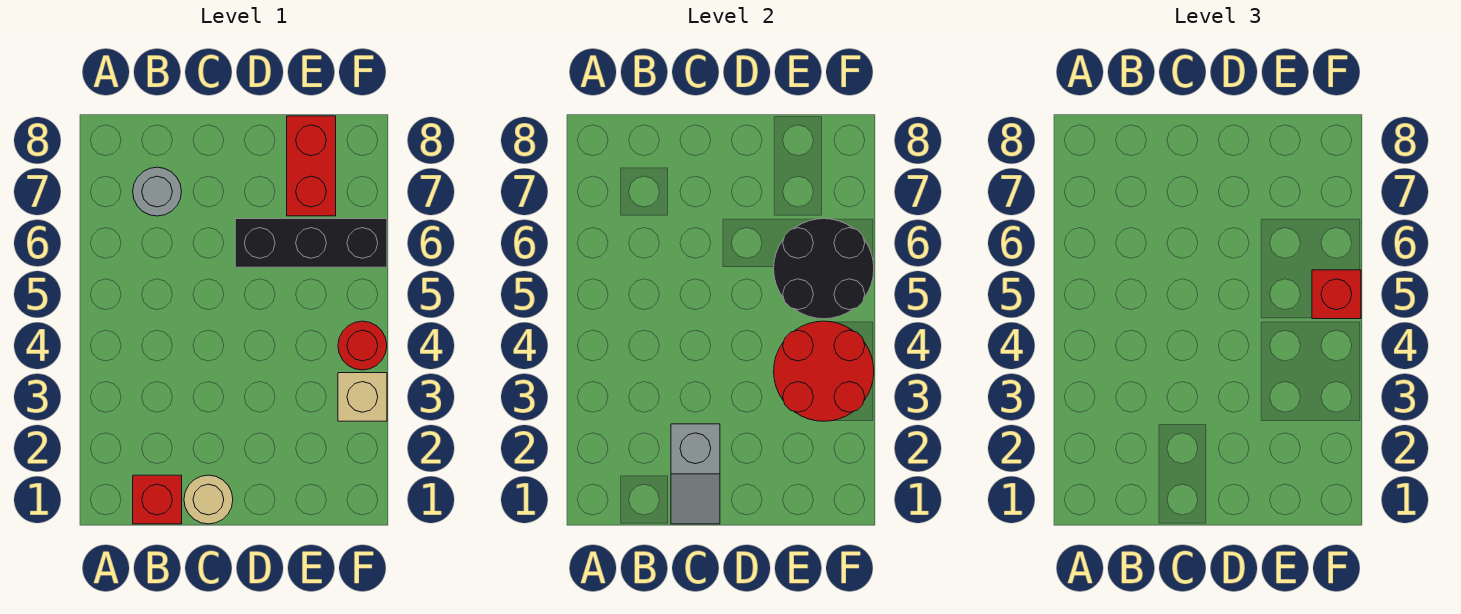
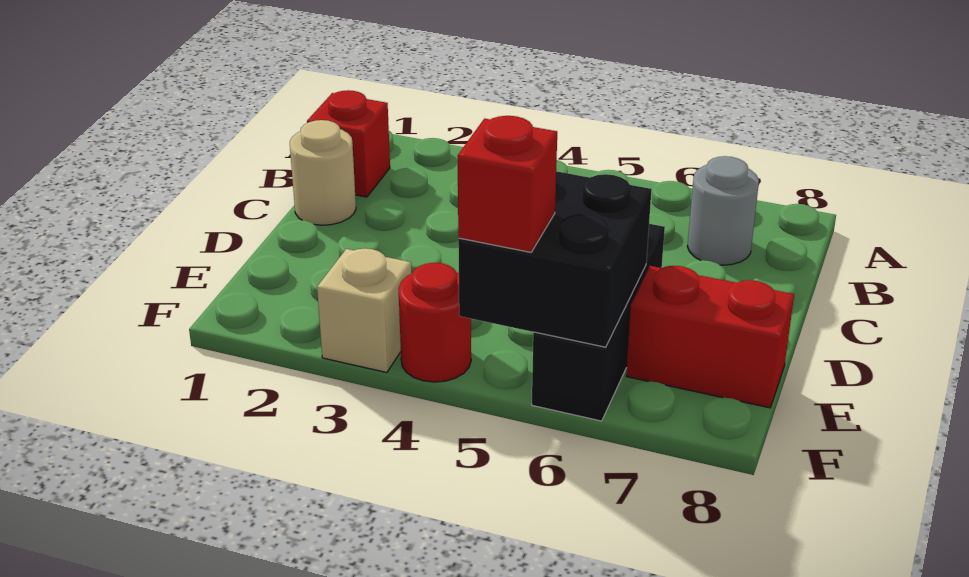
grey 1x2 slope [671,424,720,524] -> none
red 2x2 round brick [774,321,874,421] -> none
black 2x2 round brick [774,219,874,319] -> black 2x2 brick [458,171,652,347]

